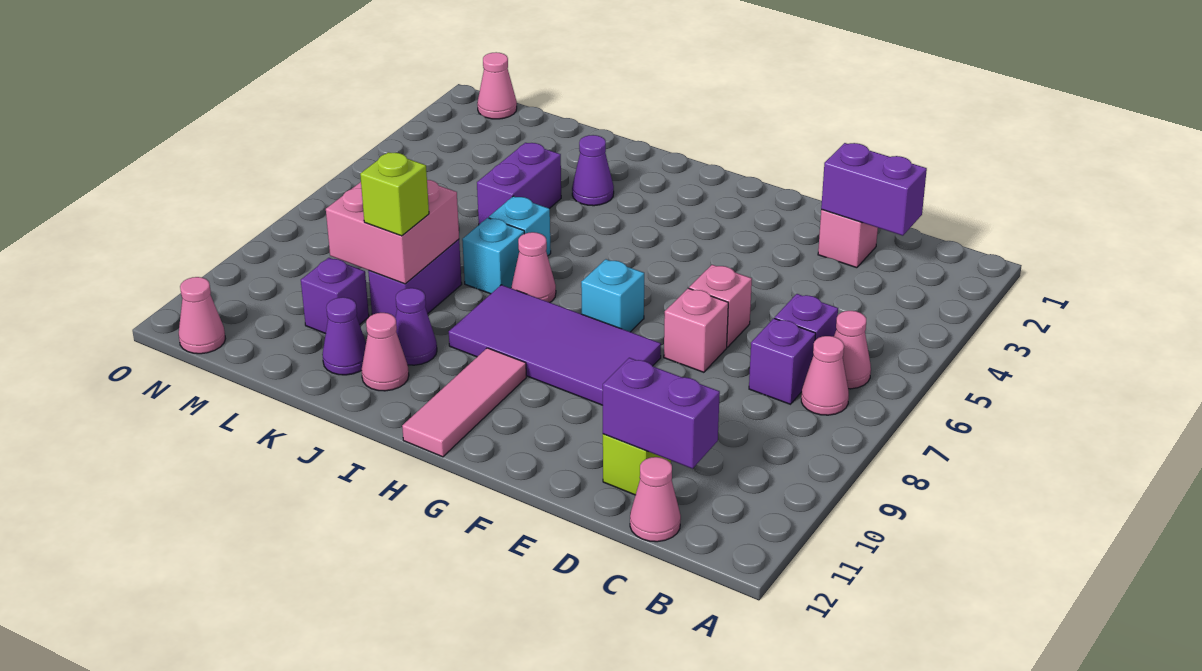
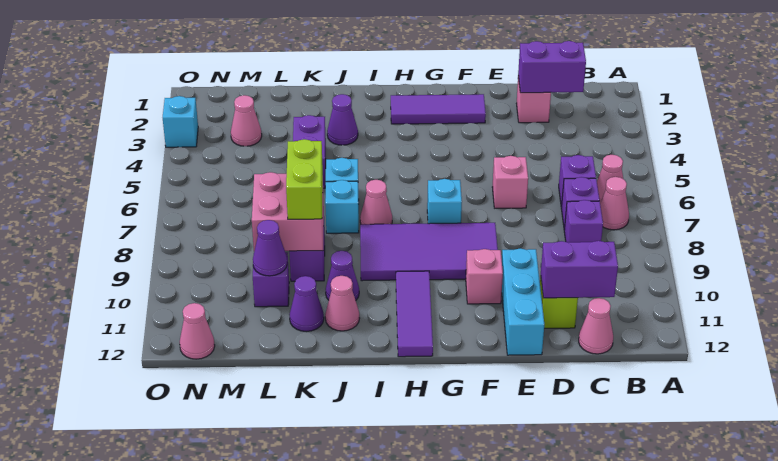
none -> purple 1x1 brick [564,200,603,242]
pink 1x1 brick [664,288,728,372] -> pink 1x1 brick moved to [466,249,503,304]
none -> cyan 1x3 brick [502,248,544,355]
none -> purple 1x3 tile [391,94,486,124]
pink 1x3 tile [402,348,526,457] -> purple 1x3 tile [396,271,433,357]
lime 1x1 brick [360,152,429,236] -> lime 1x2 brick [286,139,323,219]
none -> purple 1x1 cone [253,220,287,276]
pink 1x1 cone [477,52,517,119] -> pink 1x1 cone moved to [231,95,262,146]
none -> cyan 1x1 brick [163,96,198,147]

